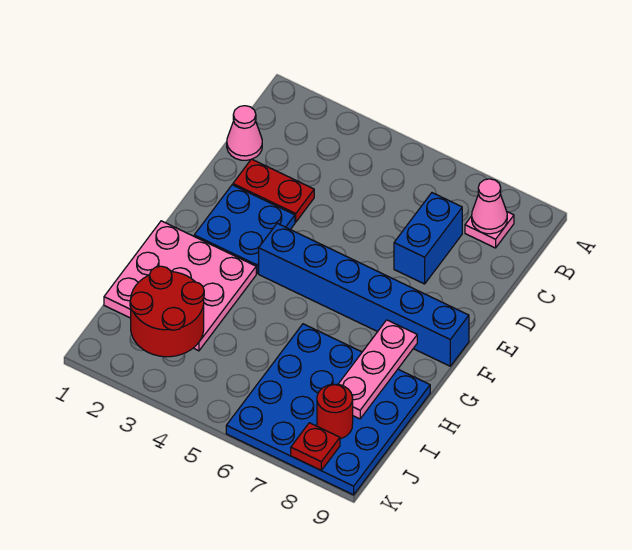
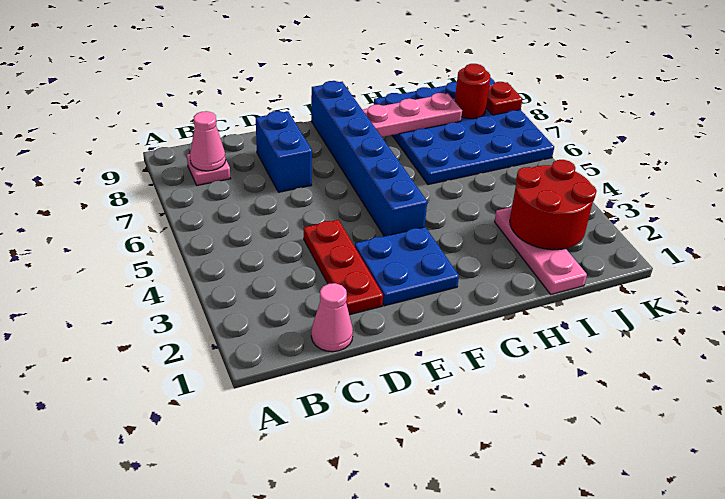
blue 1x2 brick [394,193,462,284] -> blue 1x2 brick turned to [256,111,312,192]
red 1x2 plate [233,159,314,222] -> red 1x3 plate [304,220,383,315]
pink 3x3 plate [104,221,256,351] -> pink 1x3 plate [495,207,587,294]

